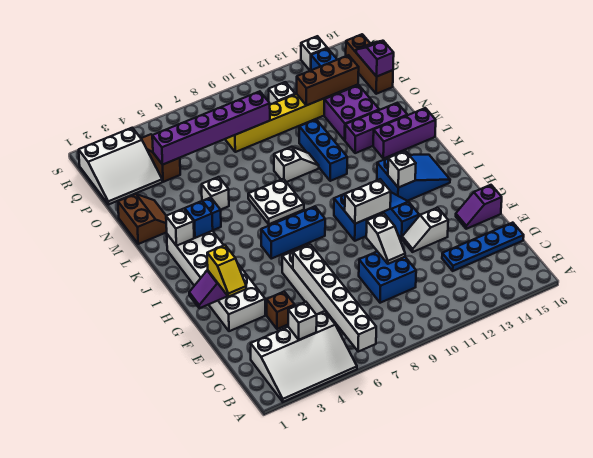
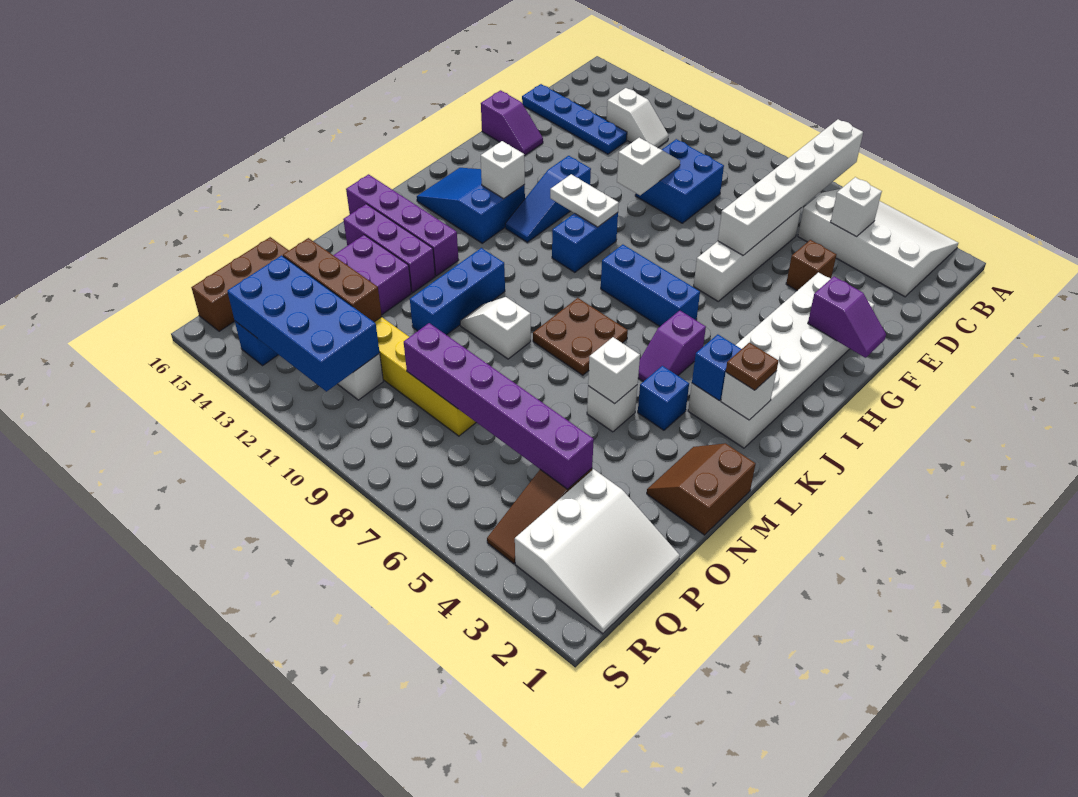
yellow 1x2 slope [207,245,246,297] -> none
white 1x2 slope [402,208,448,252] -> white 1x2 slope moved to [607,88,669,148]
white 1x2 brick [345,179,391,224] -> white 1x2 plate [550,174,619,227]
none -> brown 1x1 plate [726,343,778,390]
white 2x2 plate [248,179,304,224] -> brown 2x2 plate [533,298,628,375]
purple 1x3 brick [373,108,436,159] -> purple 1x4 brick [346,174,458,276]
white 3x3 slope [79,128,162,205] -> white 3x3 slope turned to [515,469,680,634]
purple 1x2 slope [356,41,394,77] -> purple 1x2 slope moved to [638,310,706,382]
none -> blue 2x4 brick [227,255,380,392]
white 1x1 brick [301,36,327,71] -> white 1x1 brick moved to [588,337,640,404]

